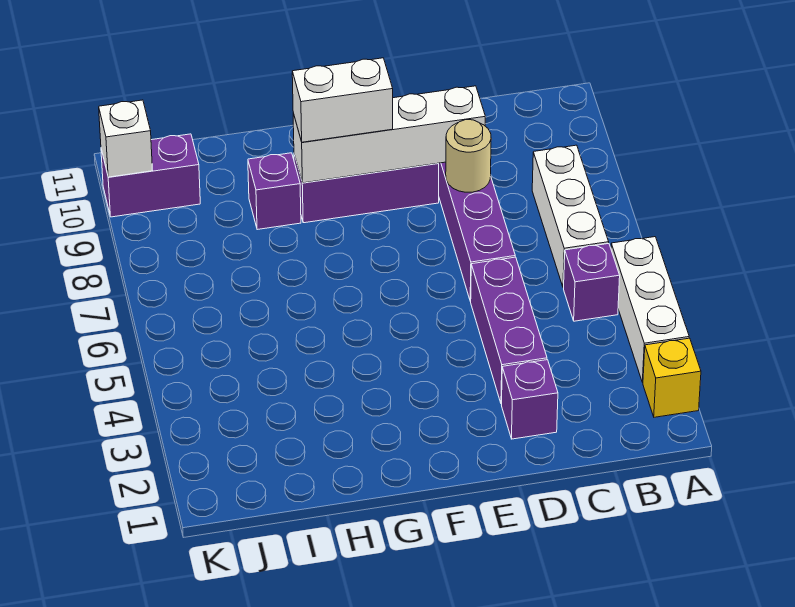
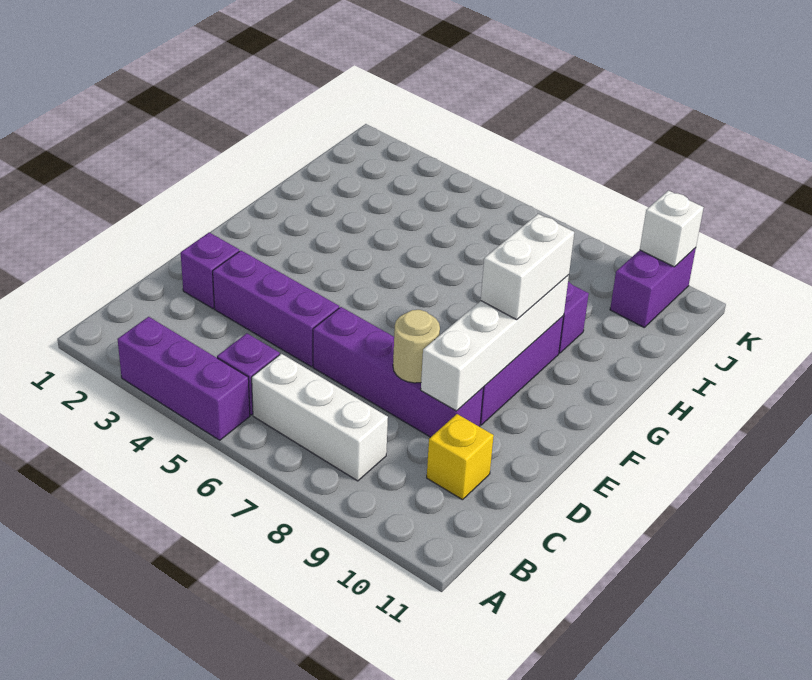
yellow 1x1 brick [643,338,701,417] -> yellow 1x1 brick moved to [427,414,494,500]
white 1x3 brick [611,237,689,382] -> purple 1x3 brick [117,317,250,440]

